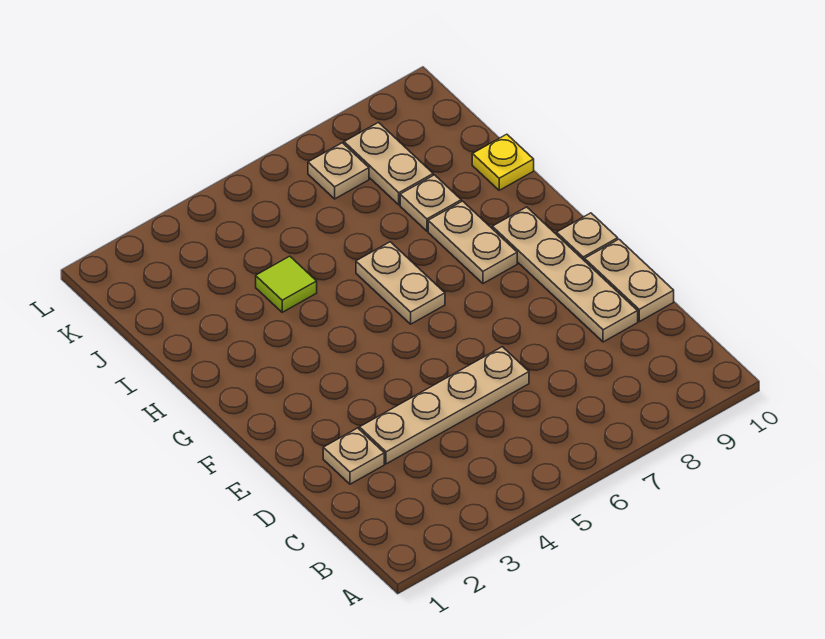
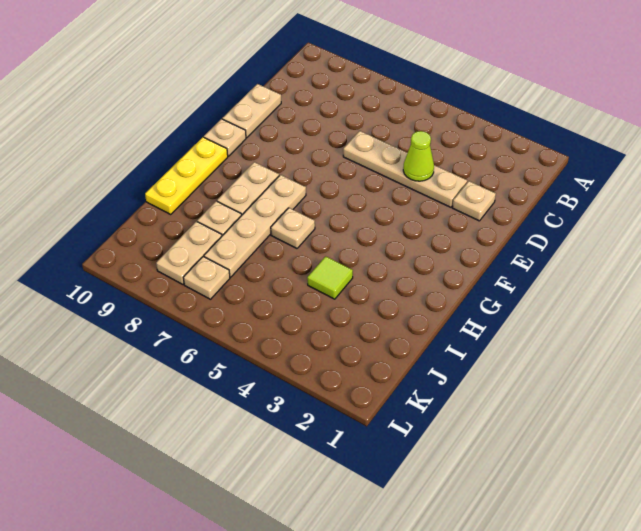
none -> lime 1x1 cone [403,131,434,181]
tan 1x4 plate [492,207,638,342] -> tan 1x4 plate moved to [204,175,306,277]
tan 1x2 plate [356,242,445,324] -> tan 1x1 plate [271,208,315,248]
yellow 1x1 plate [472,134,534,190] -> yellow 1x3 plate [145,137,228,214]

